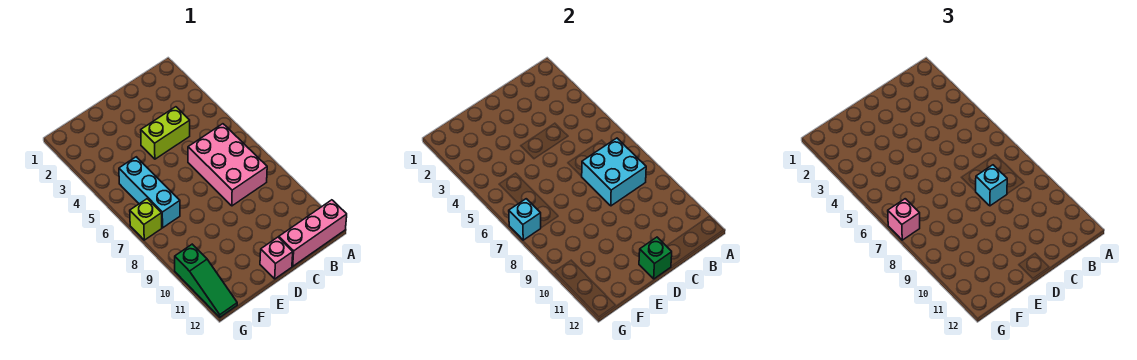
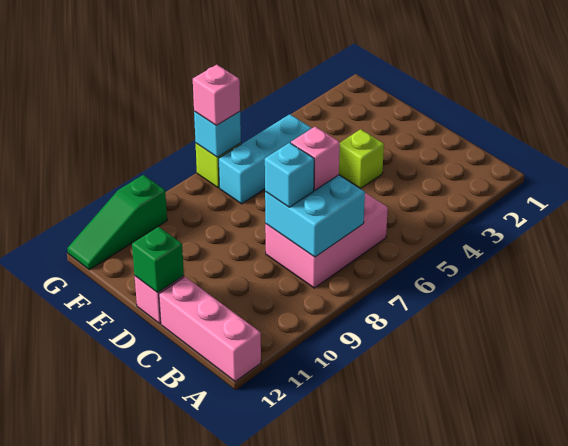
lime 1x2 brick [141,107,190,159] -> lime 1x1 brick [339,129,384,189]
none -> pink 1x1 brick [291,127,340,190]

